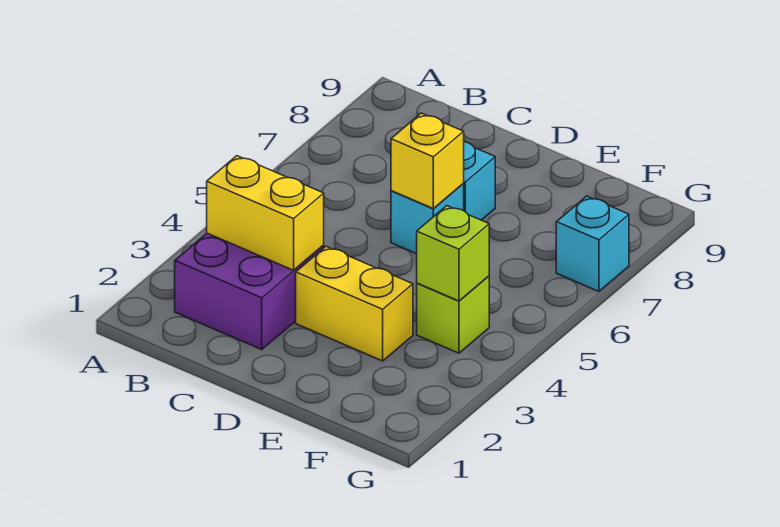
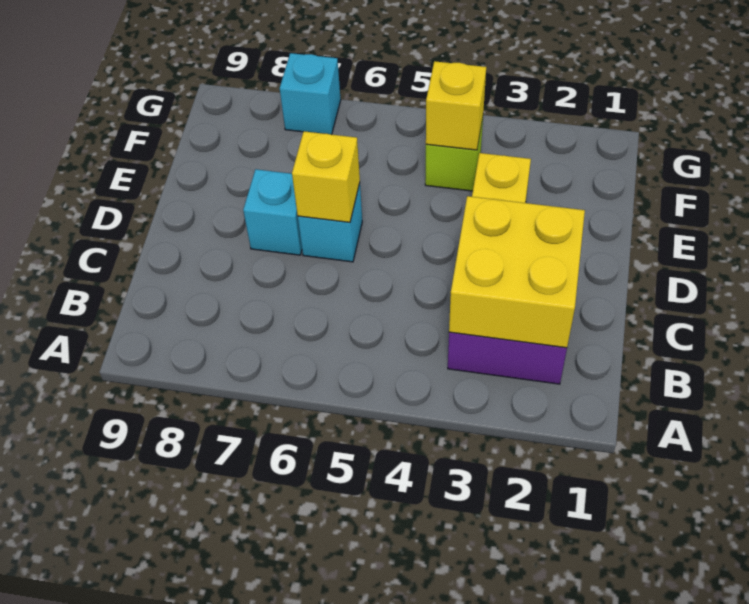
yellow 1x2 brick [207,156,324,270] -> yellow 2x2 brick [449,196,585,348]
lime 1x1 brick [417,206,489,301] -> yellow 1x1 brick [426,61,486,150]

